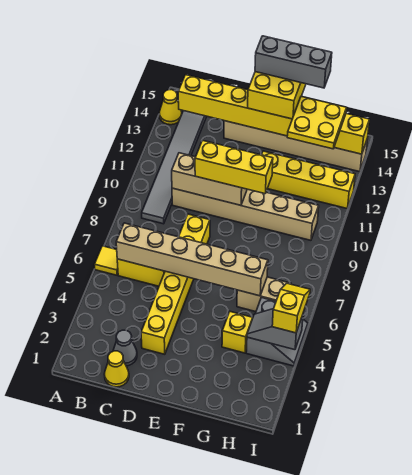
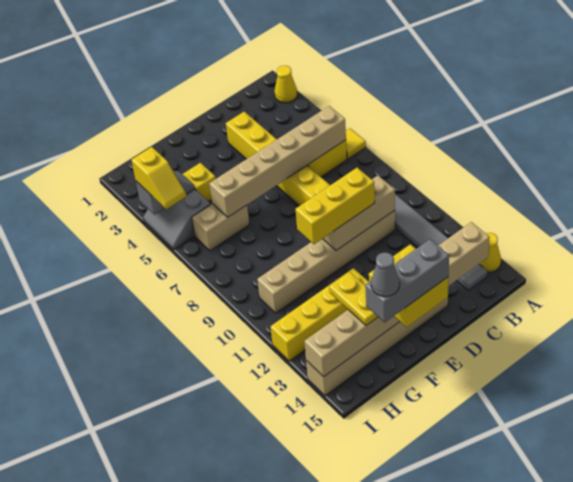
yellow 1x8 brick [178,75,369,154] -> tan 1x8 brick [305,222,490,377]
yellow 1x1 cone [104,351,129,387] -> yellow 1x1 cone moved to [274,66,297,103]
grey 1x1 cone [113,330,137,366] -> grey 1x1 cone moved to [371,252,400,297]
yellow 2x2 plate [287,96,346,149] -> yellow 1x2 plate [329,272,378,325]

